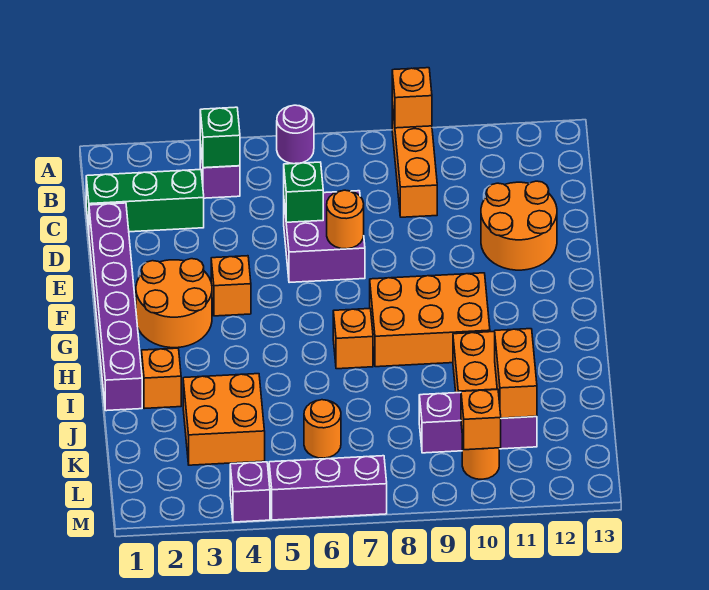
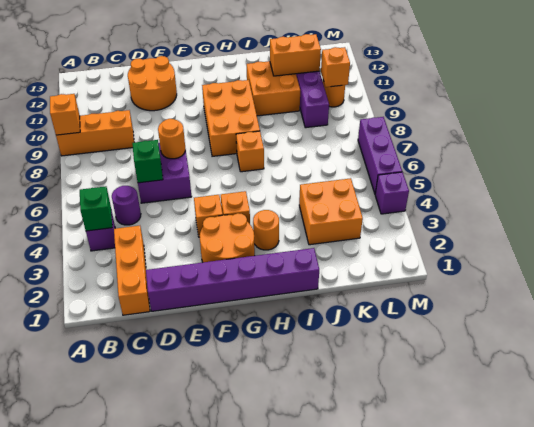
purple 1x1 round brick [277,105,314,164] -> purple 1x1 round brick moved to [112,186,141,225]
green 1x3 brick [86,170,204,232] -> orange 1x3 brick [114,226,150,315]
orange 1x1 brick [142,348,181,409] -> orange 1x1 brick moved to [221,191,250,224]
orange 1x1 round brick [304,400,341,458] -> orange 1x1 round brick moved to [253,210,279,250]

